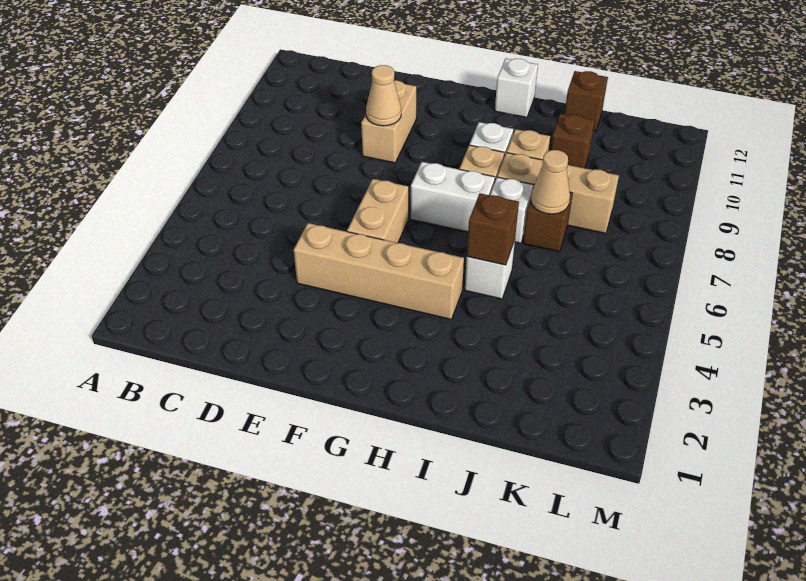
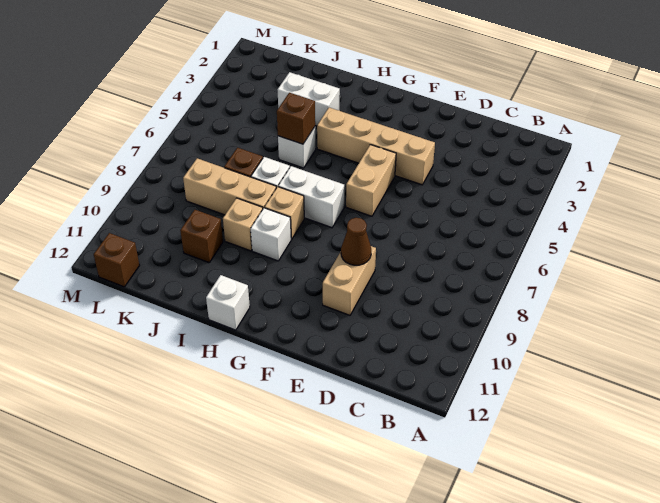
tan 1x1 cone [366,65,401,126] -> brown 1x1 cone [341,218,371,265]
none -> white 1x2 brick [277,72,340,126]
tan 1x1 cone [531,150,570,214] -> none
brown 1x1 brick [565,71,608,131] -> brown 1x1 brick moved to [94,233,139,287]

